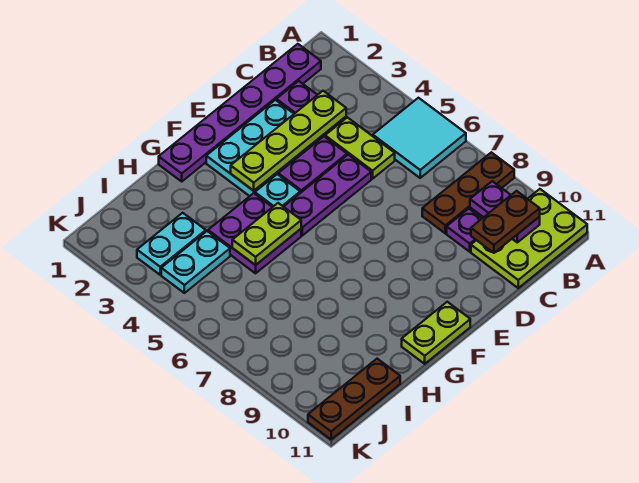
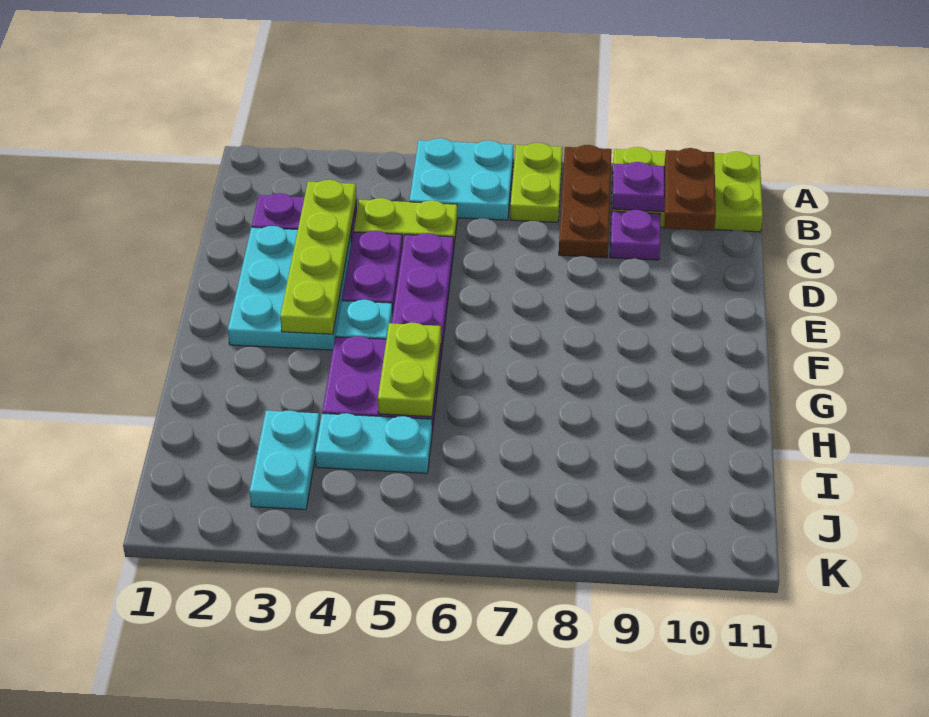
cyan 2x2 tile [373,98,466,178] -> cyan 2x2 plate [410,138,514,220]
lime 2x3 plate [471,189,587,288] -> lime 2x3 plate turned to [611,147,763,232]
purple 1x6 plate [159,44,321,181] -> none
lime 1x2 plate [402,302,470,364] -> lime 1x2 plate moved to [510,143,563,222]
cyan 1x2 plate [161,231,230,293] -> cyan 1x2 plate turned to [315,413,432,473]
brown 1x3 plate [308,359,400,439] -> none

